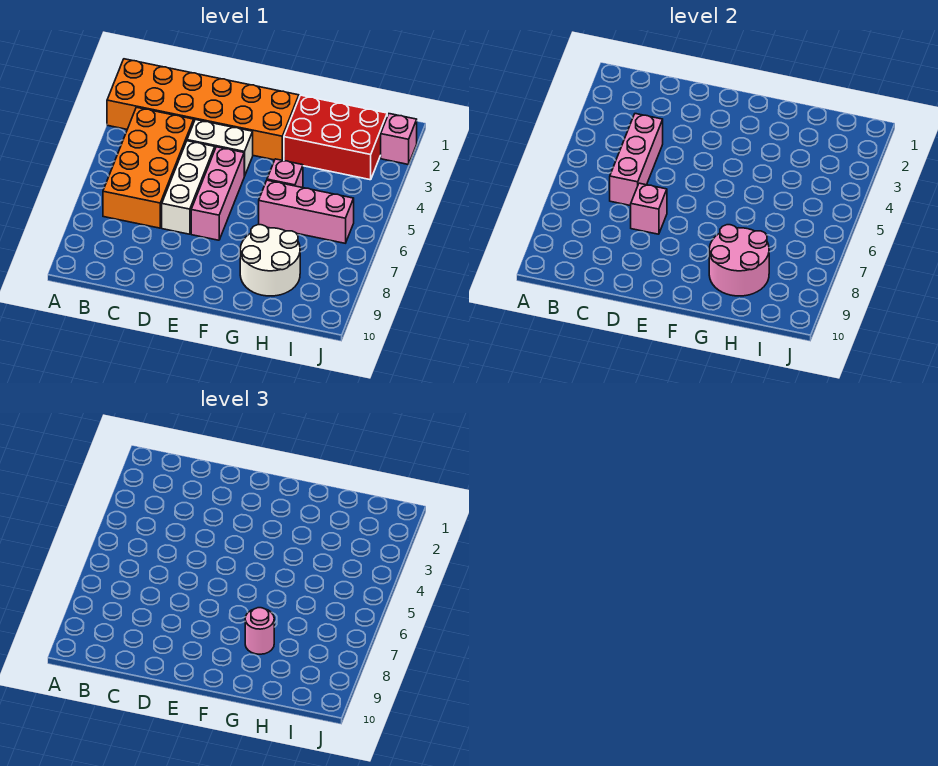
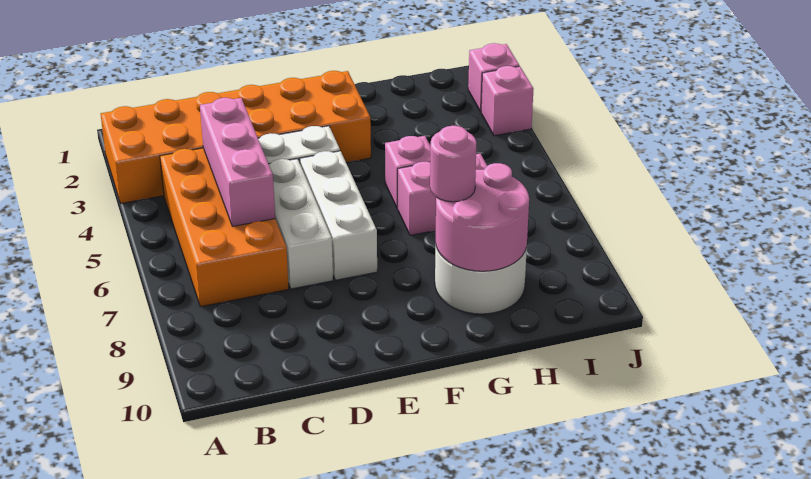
pink 1x1 brick [631,183,667,234] -> pink 1x1 brick moved to [481,66,534,136]
pink 1x3 brick [191,147,244,240] -> white 1x3 brick [300,151,377,280]
red 2x3 brick [284,95,387,180] -> none
pink 1x3 brick [259,180,354,243] -> pink 1x2 brick [397,154,487,235]

